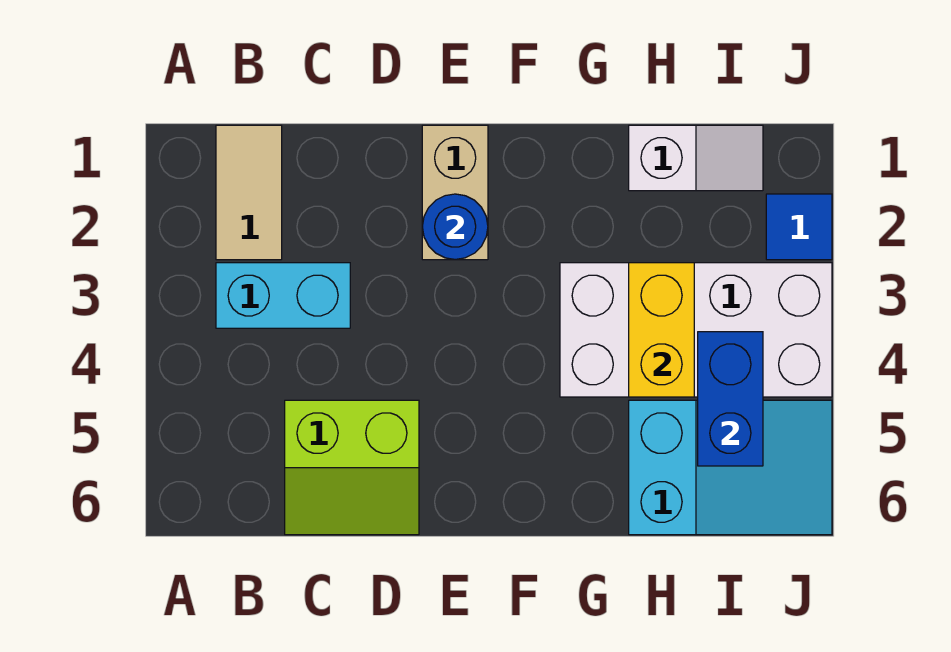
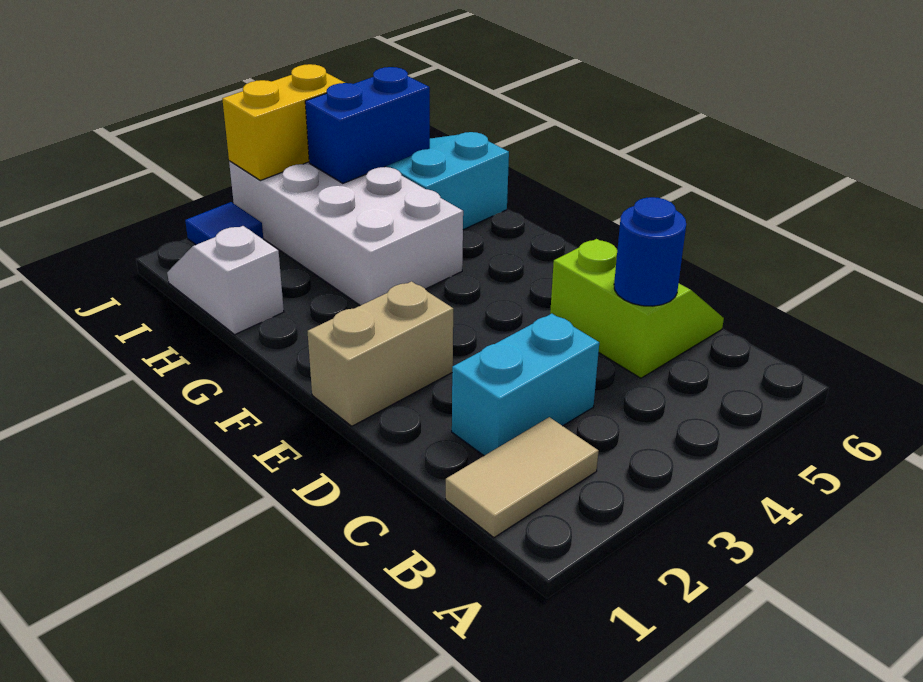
cyan 1x2 brick [216,263,350,328] -> cyan 1x2 brick turned to [452,314,599,456]
blue 1x1 round brick [422,194,488,260] -> blue 1x1 round brick moved to [614,197,686,306]
yellow 1x2 brick [629,263,694,397] -> yellow 1x2 brick moved to [222,64,345,181]

